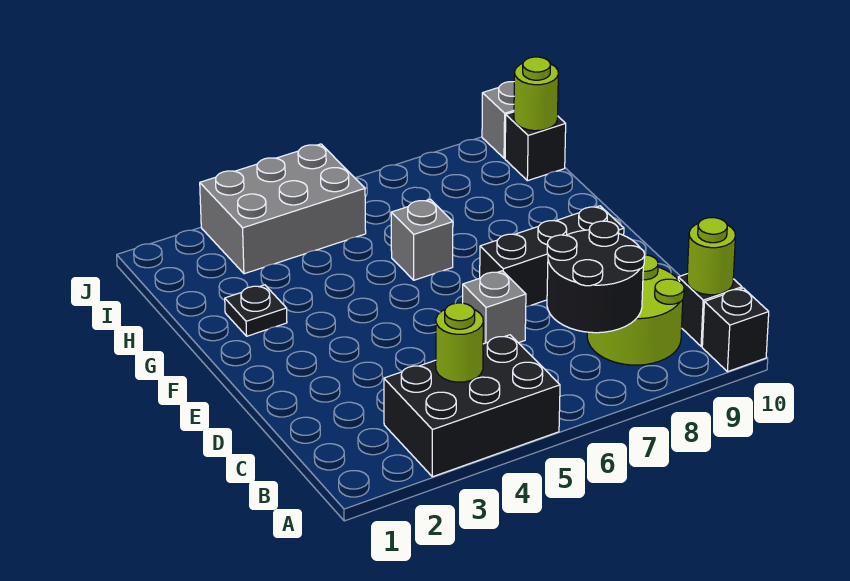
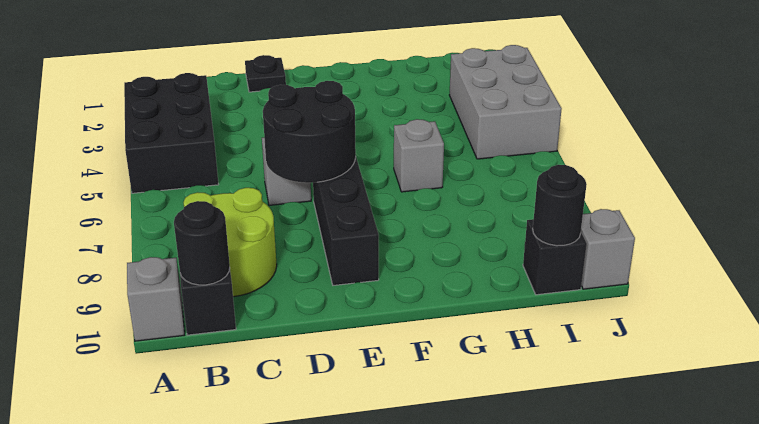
black 1x1 brick [702,288,769,372] -> grey 1x1 brick [127,257,184,341]
lime 1x1 round brick [436,303,483,382] -> none
black 2x2 round brick [547,221,645,333] -> black 2x2 round brick moved to [263,81,356,183]
lime 1x1 round brick [687,218,735,295] -> black 1x1 round brick [174,201,230,285]
black 1x1 plate [225,285,287,336] -> black 1x1 plate moved to [245,55,286,92]
lime 1x1 round brick [514,57,558,131] -> black 1x1 round brick [533,165,587,246]

